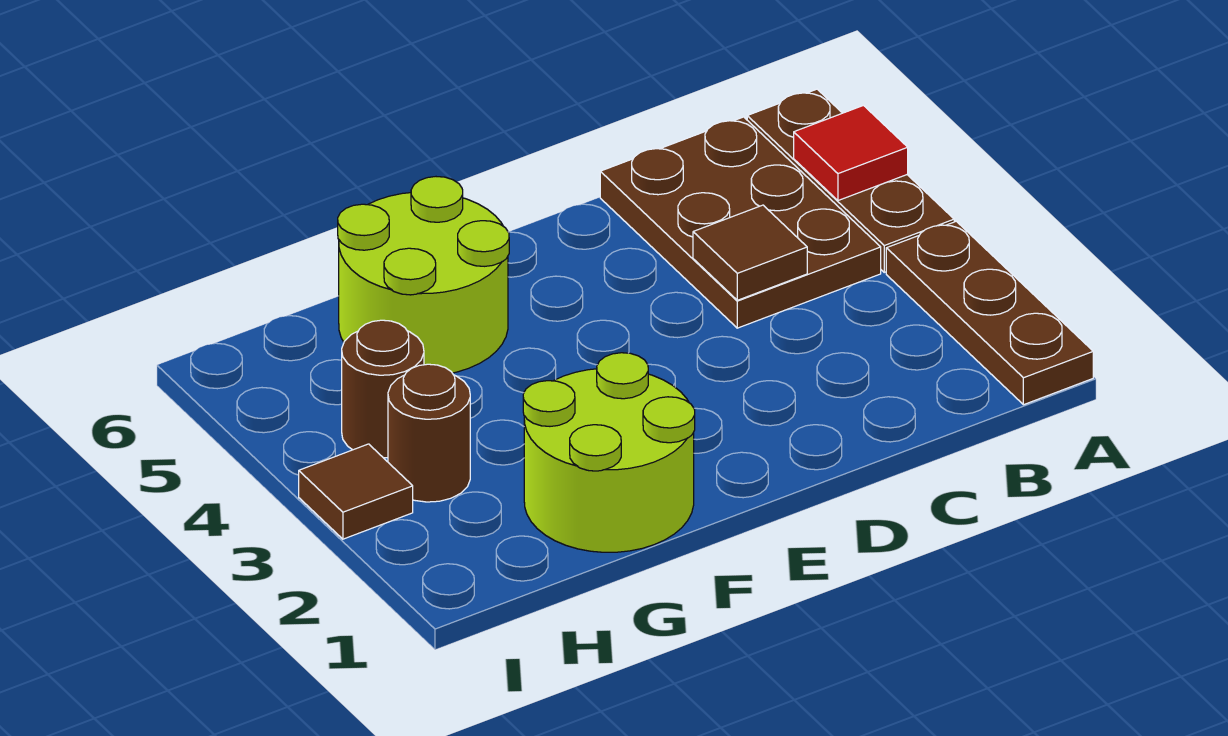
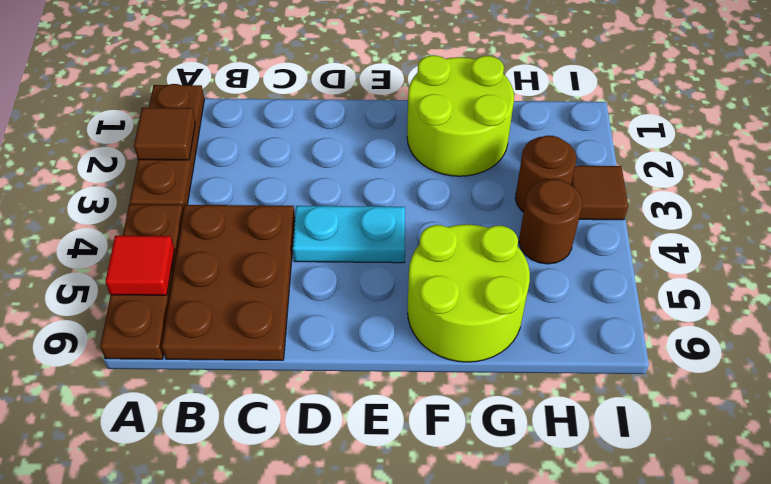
brown 1x1 tile [693,205,807,300] -> brown 1x1 tile moved to [134,108,195,160]
none -> cyan 1x2 plate [293,206,405,263]

